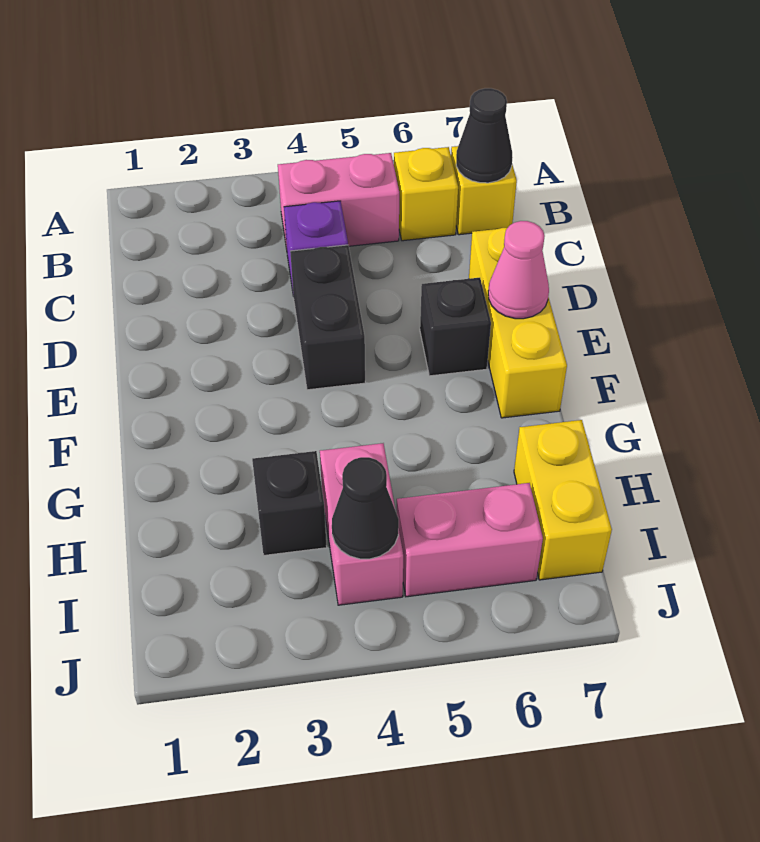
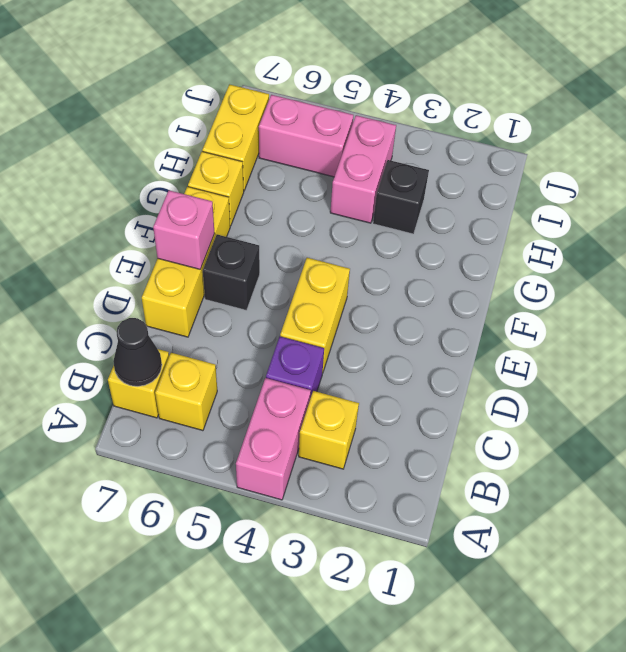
none -> yellow 1x1 brick [299,391,359,469]
pink 1x2 brick [278,153,399,249] -> pink 1x2 brick turned to [236,378,311,500]
black 1x2 brick [290,245,365,390] -> yellow 1x2 brick [280,258,350,373]
pink 1x1 cone [488,221,549,319] -> pink 1x1 brick [153,190,215,269]
none -> yellow 1x1 brick [188,151,244,226]
black 1x1 cone [332,457,399,559] -> none

